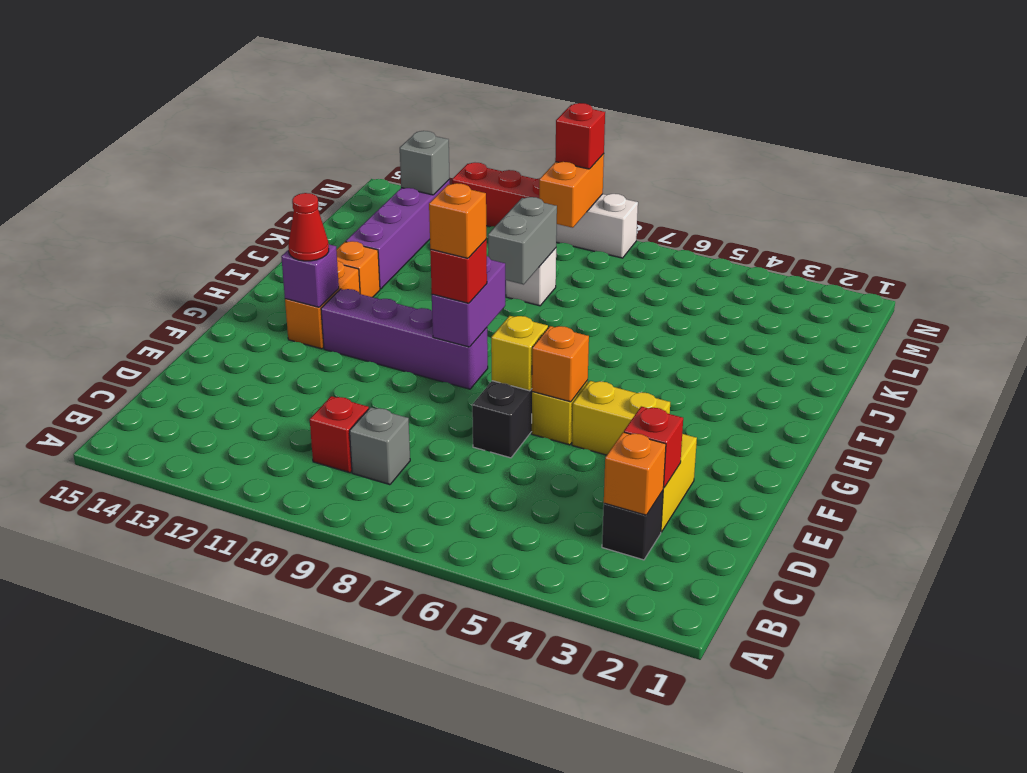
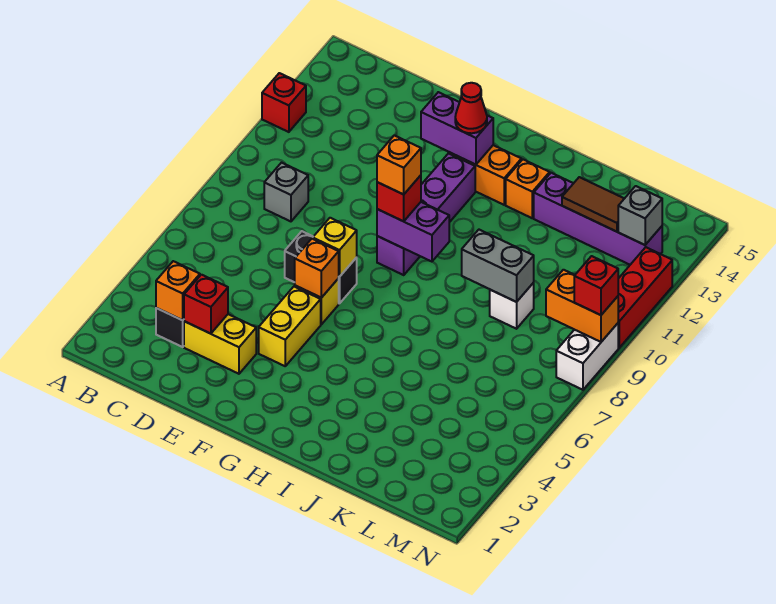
red 1x1 brick [310,396,369,473] -> red 1x1 brick moved to [262,73,306,132]
purple 1x1 brick [281,244,339,307] -> purple 1x2 brick [421,92,493,165]
none -> brown 1x2 tile [562,177,624,232]

